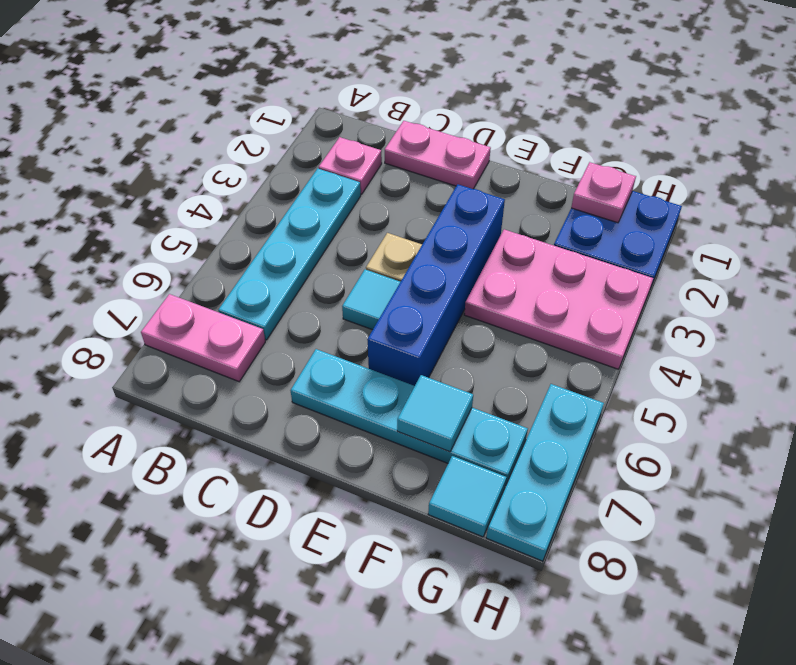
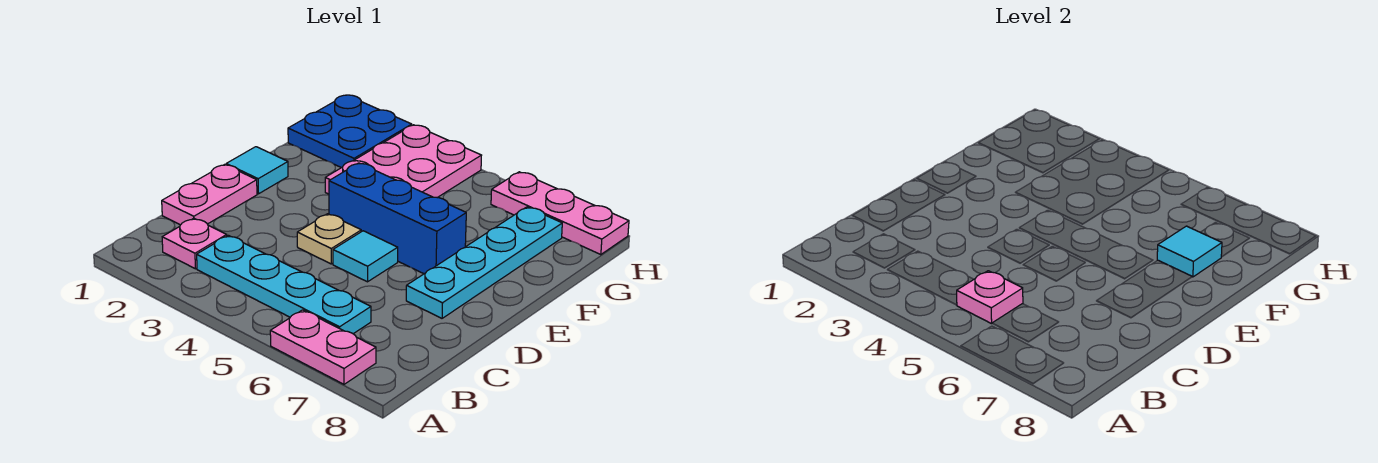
pink 1x2 plate [141,294,265,382] -> pink 1x2 plate turned to [270,310,376,384]
blue 1x4 brick [367,184,505,386] -> blue 1x3 brick [329,163,466,274]
pink 1x1 plate [571,162,636,223] -> pink 1x1 plate moved to [957,271,1023,324]
cyan 1x1 tile [428,456,507,537] -> cyan 1x1 tile moved to [226,147,288,194]
cyan 1x3 plate [486,384,604,561] -> pink 1x3 plate [491,172,629,255]

